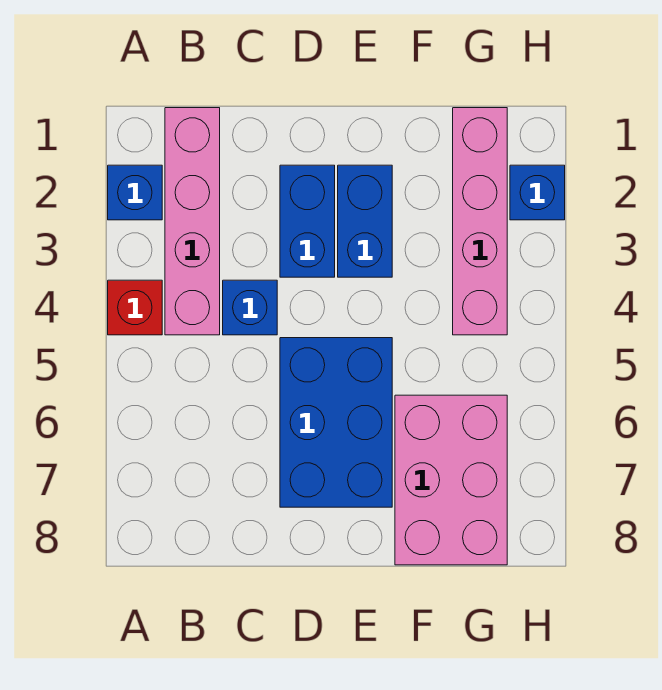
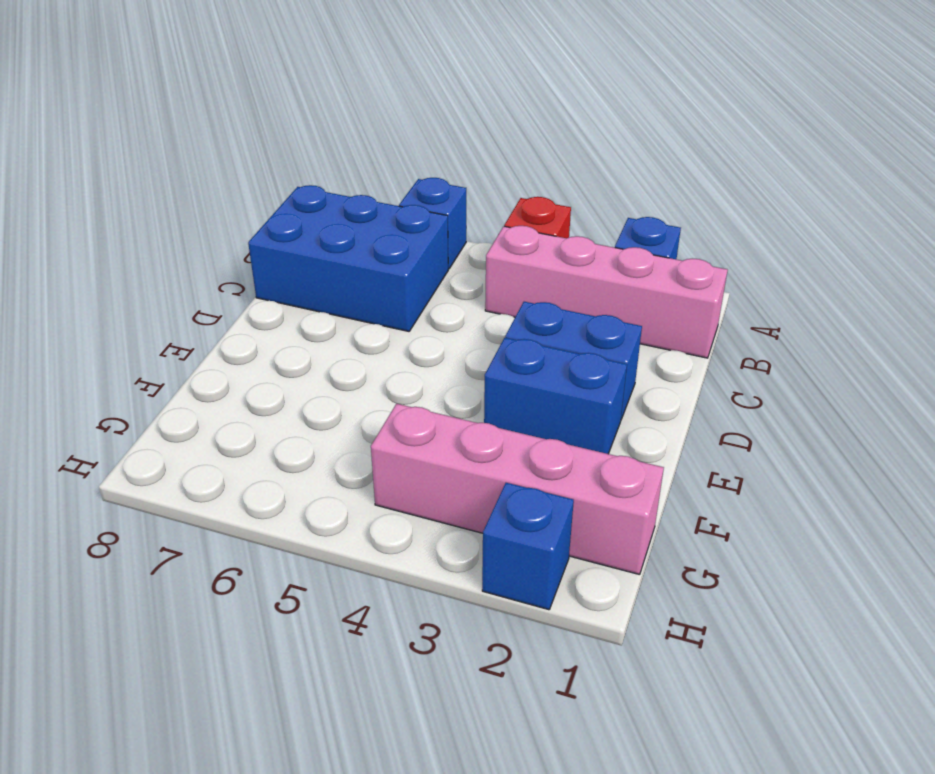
blue 1x1 brick [223,280,277,335] -> blue 1x1 brick moved to [399,178,466,269]
blue 2x3 brick [280,338,392,507] -> blue 2x3 brick moved to [248,185,448,331]
pink 2x3 brick [395,395,507,565] -> none

